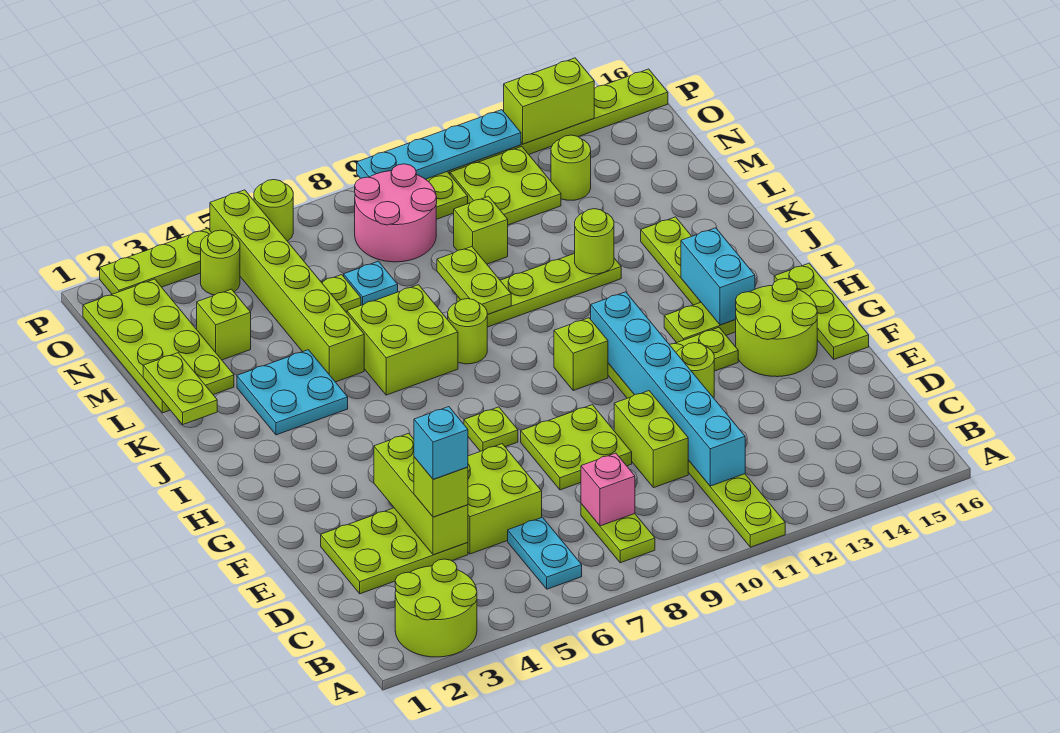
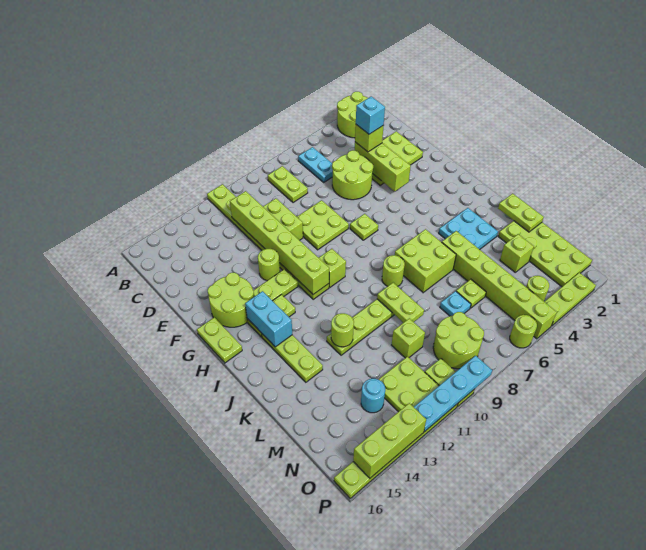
pink 1x1 brick [581,453,635,526] -> none
cyan 1x6 brick [591,292,745,486] -> lime 1x6 brick [230,191,329,294]
lime 2x2 brick [468,444,542,554] -> lime 2x2 round brick [332,150,373,200]
lime 1x3 plate [774,263,869,359] -> lime 1x2 plate [197,317,242,363]
pink 2x2 round brick [355,164,437,262] -> lime 2x2 round brick [433,312,484,369]
lime 1x1 round brick [551,135,591,200] -> cyan 1x1 round brick [361,379,385,413]
lime 1x2 brick [504,58,594,144] -> lime 1x3 brick [353,403,426,478]

